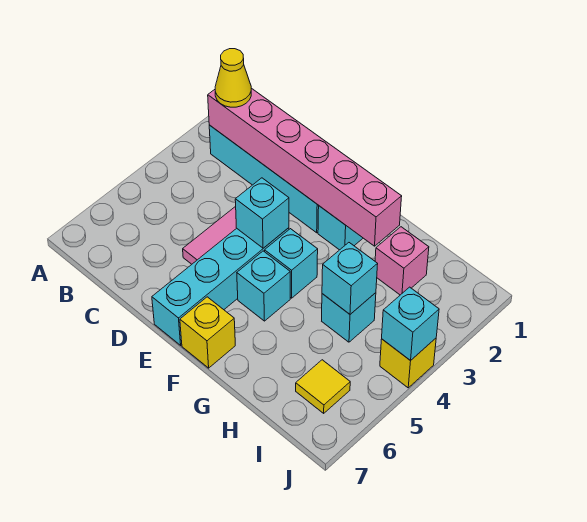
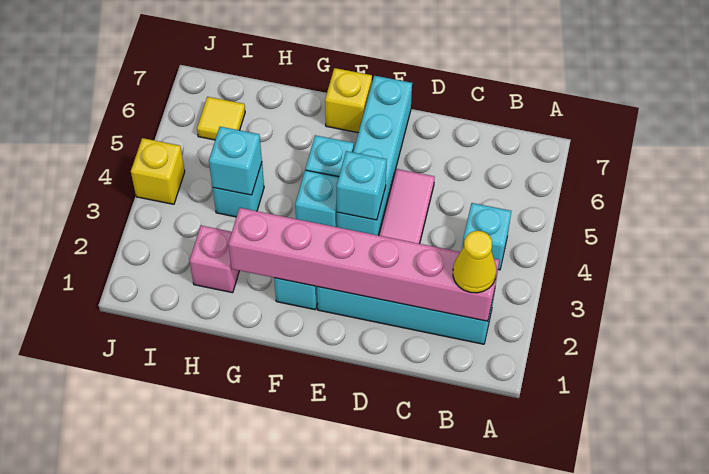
cyan 1x1 brick [382,287,439,361] -> cyan 1x1 brick moved to [462,203,511,270]

